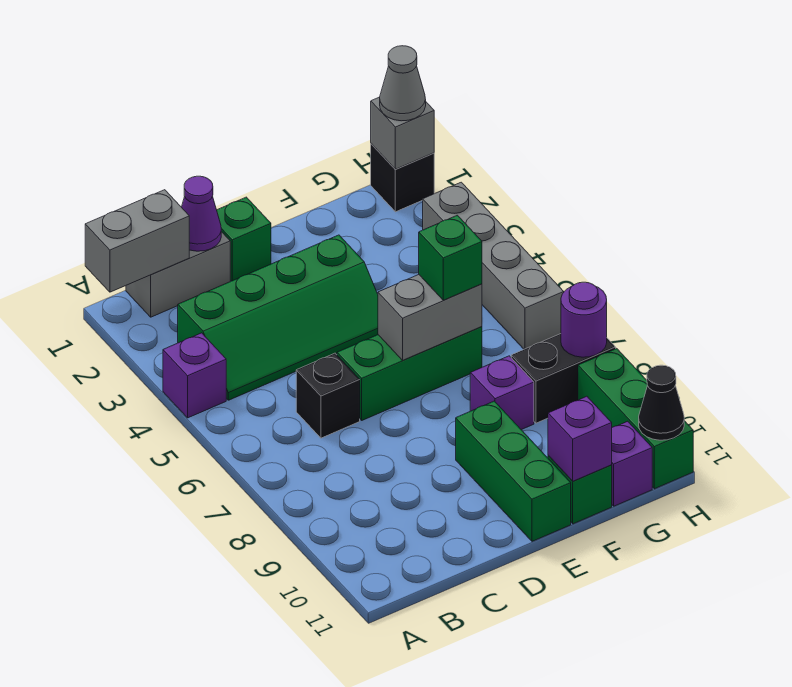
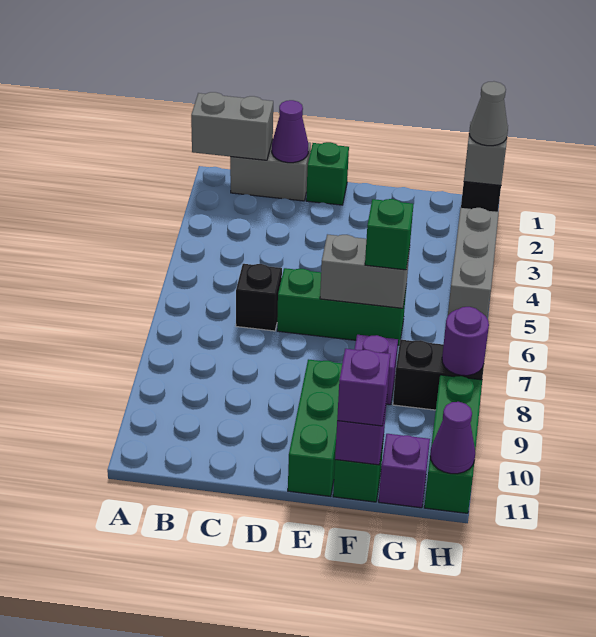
purple 1x1 brick [163,333,226,418] -> purple 1x1 brick moved to [337,349,390,426]
green 2x4 slope [178,235,378,400] -> none
grey 1x4 brick [423,182,564,349] -> grey 1x3 brick [448,208,499,317]
black 1x1 cone [639,365,684,440] -> purple 1x1 cone [430,402,475,474]

